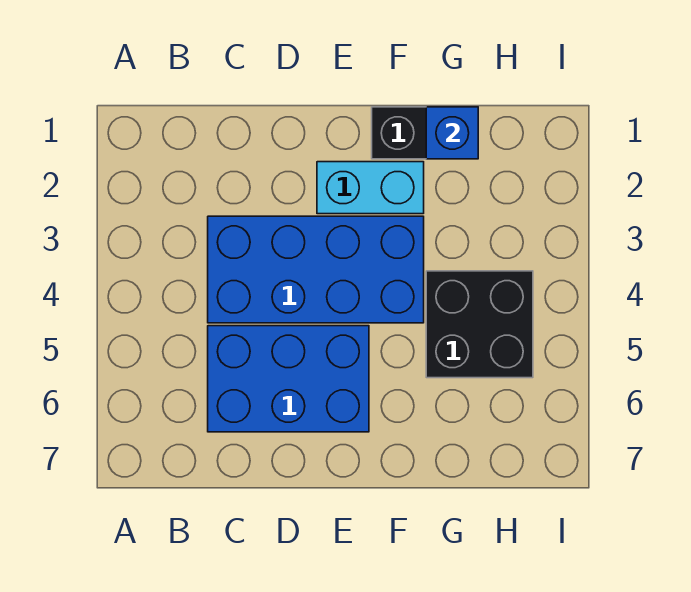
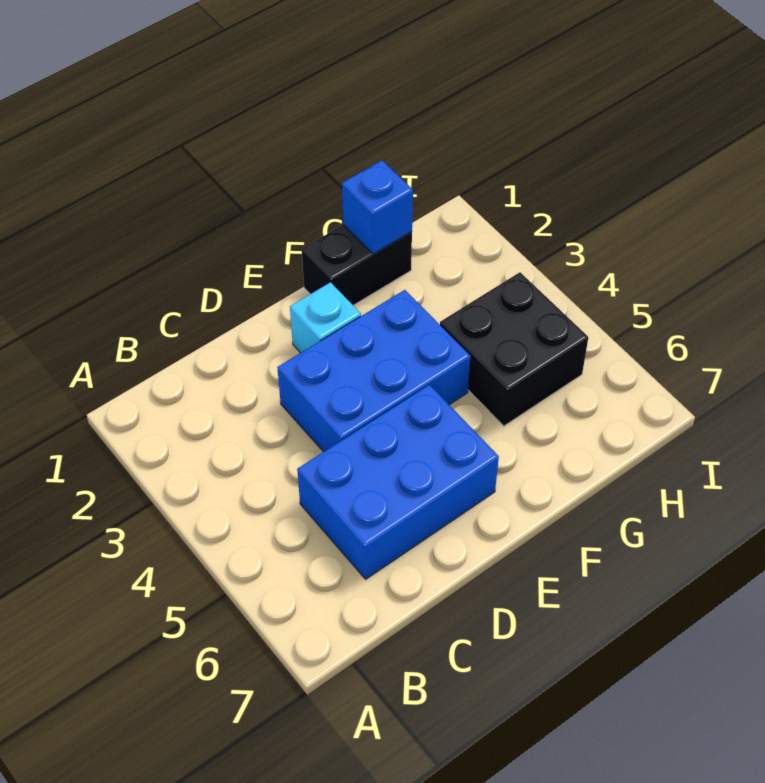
blue 2x4 brick [208,216,424,323] -> blue 2x3 brick [277,290,470,452]
cyan 1x2 brick [317,162,424,214] -> cyan 1x1 brick [290,282,361,353]

